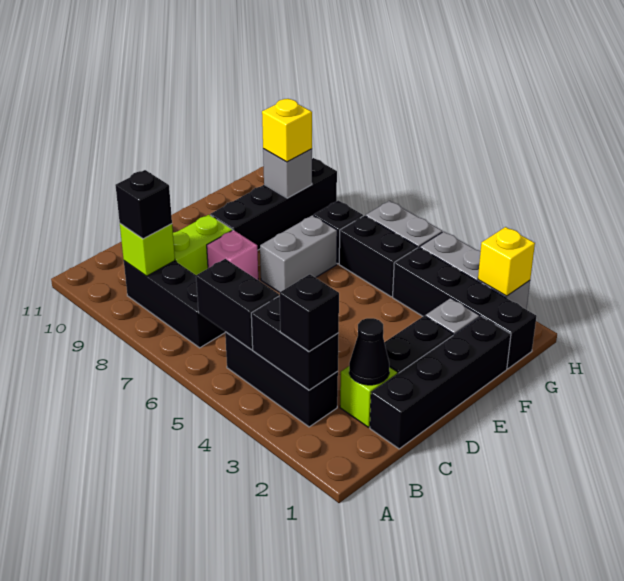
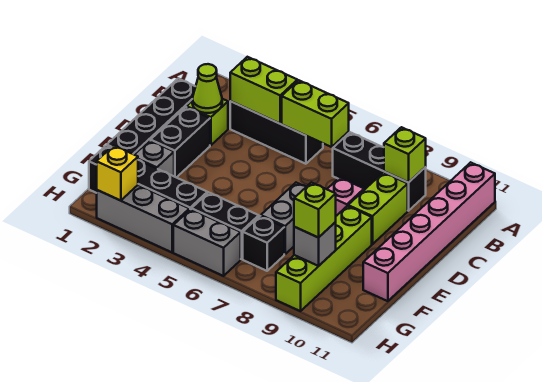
none -> pink 1x6 brick [363,162,495,301]
black 1x2 brick [251,296,339,390] -> lime 1x2 brick [230,57,297,124]
black 1x1 brick [279,274,339,352] -> none
black 1x2 brick [196,259,279,349] -> lime 1x2 brick [282,80,349,147]
black 1x1 brick [115,170,172,239] -> none
black 1x1 cone [349,318,389,385] -> lime 1x1 cone [192,64,222,113]
black 1x4 brick [210,158,337,250] -> lime 1x4 brick [276,206,372,311]
yellow 1x1 brick [262,99,312,162] -> lime 1x1 brick [294,182,336,238]

